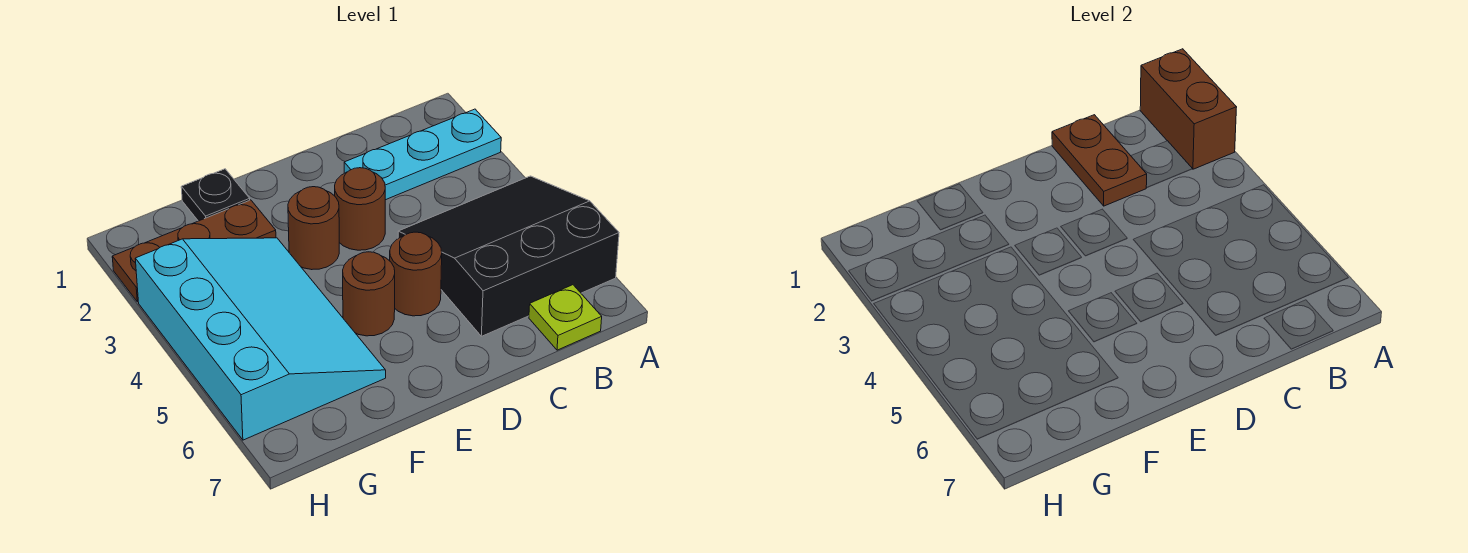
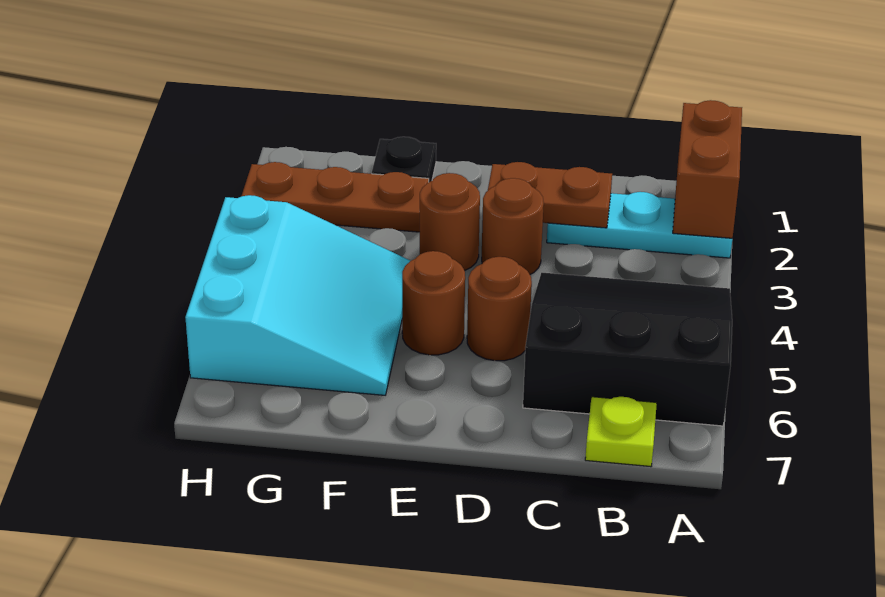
brown 1x2 plate [1052,115,1147,206] -> brown 1x2 plate turned to [488,162,612,228]
cyan 3x4 slope [135,238,386,440] -> cyan 3x3 slope [185,195,410,395]

